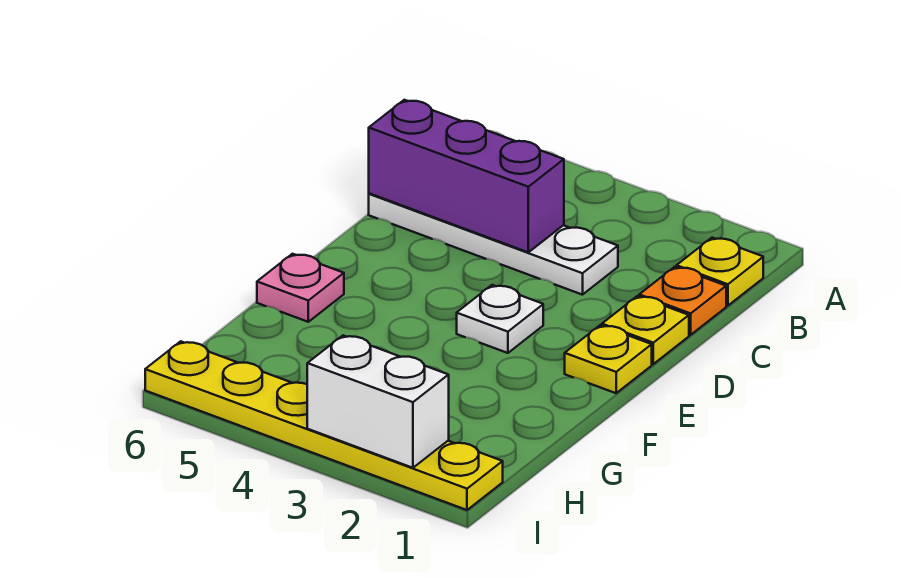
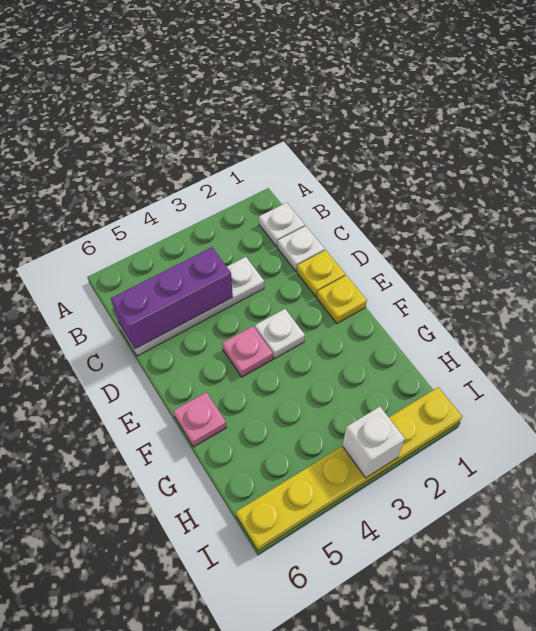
yellow 1x1 plate [677,238,763,306] -> white 1x1 plate [259,203,305,247]
orange 1x1 plate [639,267,726,335] -> white 1x1 plate [278,226,325,271]
none -> pink 1x1 plate [222,326,273,377]
white 1x2 brick [307,335,449,468] -> white 1x1 brick [342,407,405,478]

